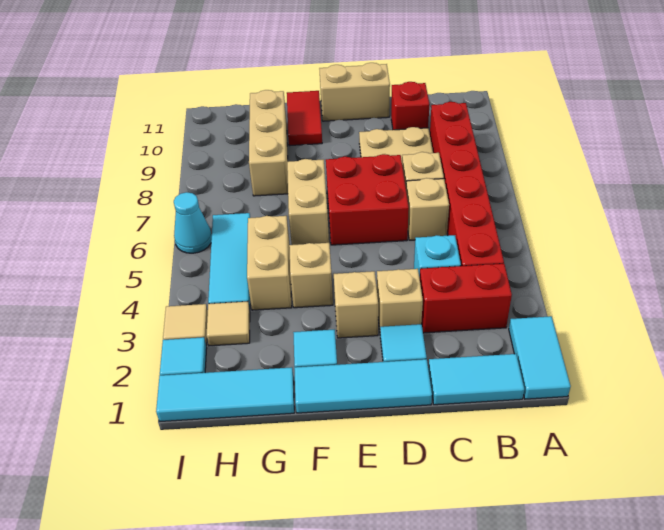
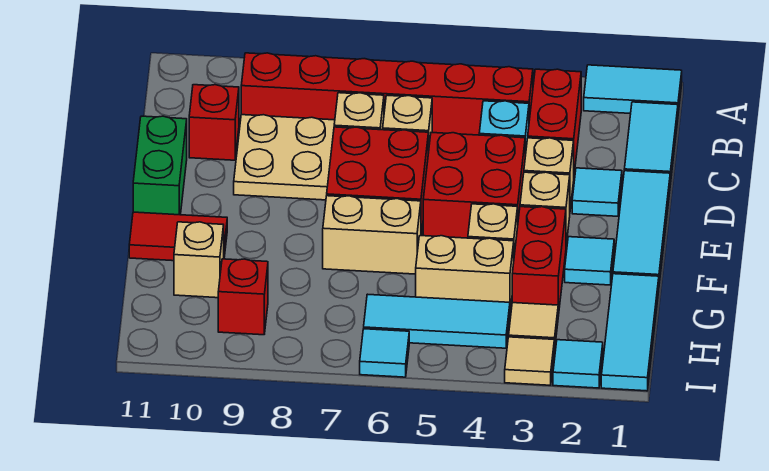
none -> red 2x2 brick [423,133,525,238]
tan 1x2 brick [319,63,390,121] -> green 1x2 brick [133,116,187,215]
none -> red 1x2 brick [512,207,566,316]
tan 1x3 brick [249,90,288,196] -> tan 1x1 brick [174,222,224,298]
none -> red 1x1 brick [218,259,268,335]
cyan 1x1 cone [174,192,212,253] -> cyan 1x1 tile [360,329,409,377]

